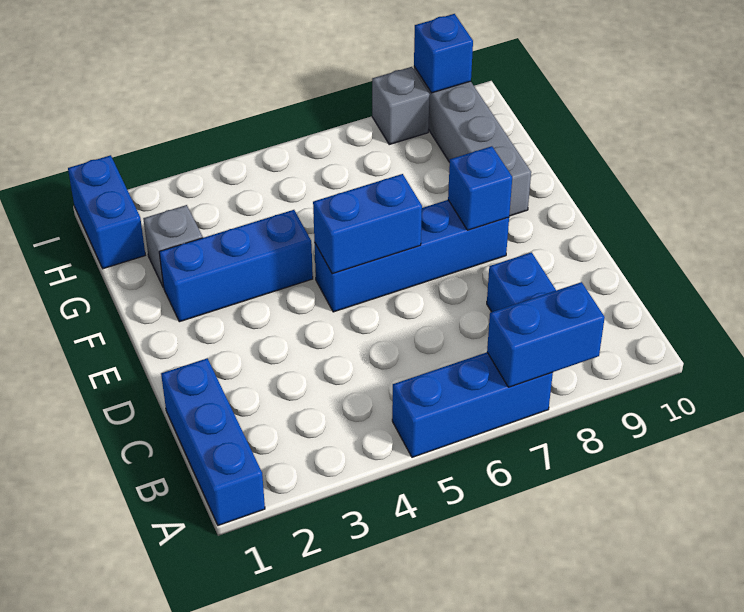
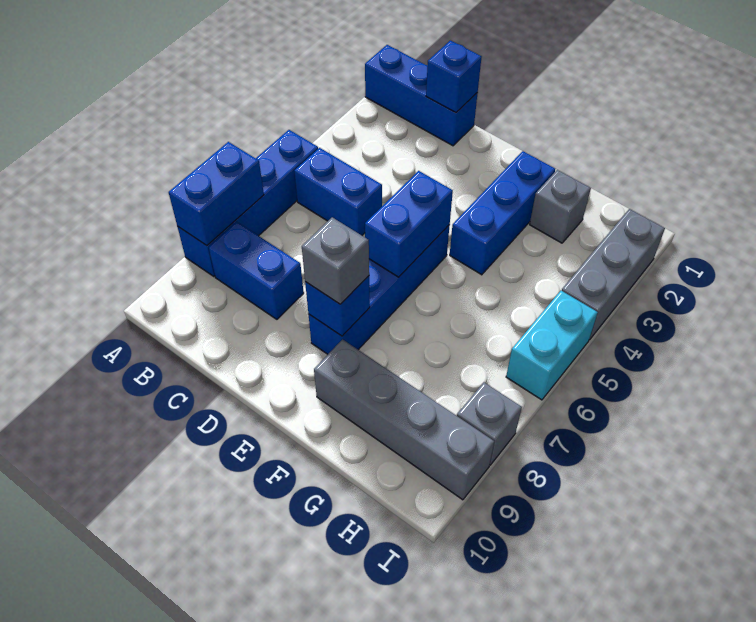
blue 1x3 brick [392,352,553,457] -> blue 1x4 brick [177,130,318,277]
none -> grey 1x1 brick [302,217,369,304]
blue 1x2 brick [68,155,145,269] -> blue 1x2 brick moved to [294,148,382,235]
none -> grey 1x3 brick [562,209,665,340]
none -> cyan 1x2 brick [506,290,598,400]
blue 1x1 brick [414,14,473,93] -> blue 1x1 brick moved to [426,41,481,113]

